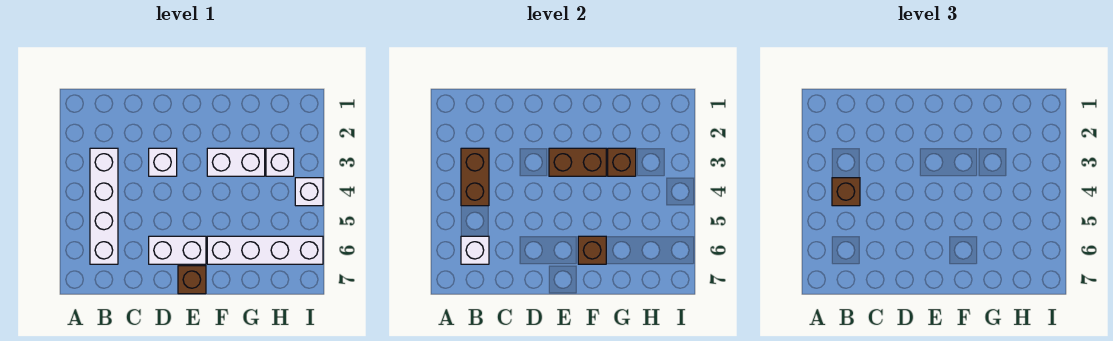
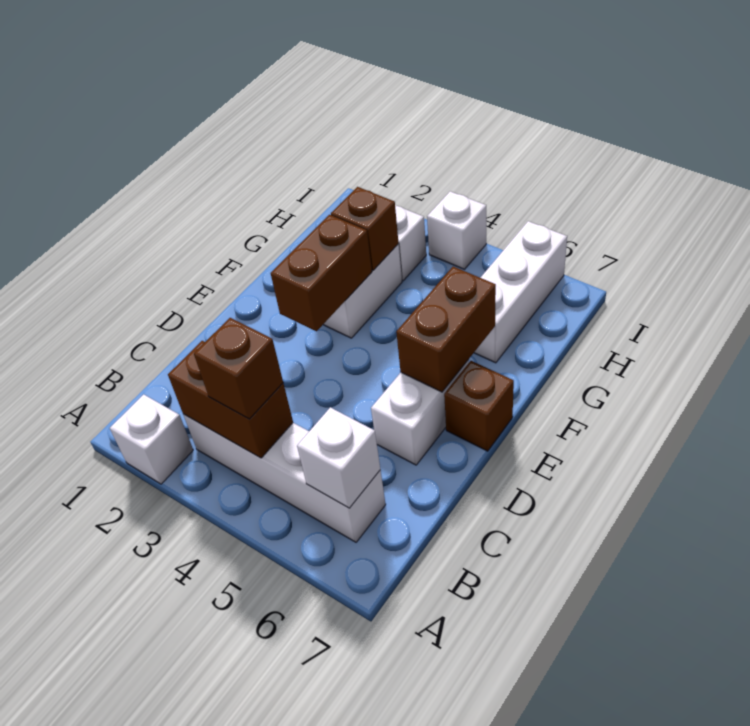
white 1x1 brick [149,148,177,176] -> white 1x1 brick moved to [110,394,193,484]
white 1x4 brick [207,236,323,264] -> white 1x3 brick [474,221,567,363]
brown 1x1 brick [578,236,606,264] -> brown 1x2 brick [396,267,496,392]

